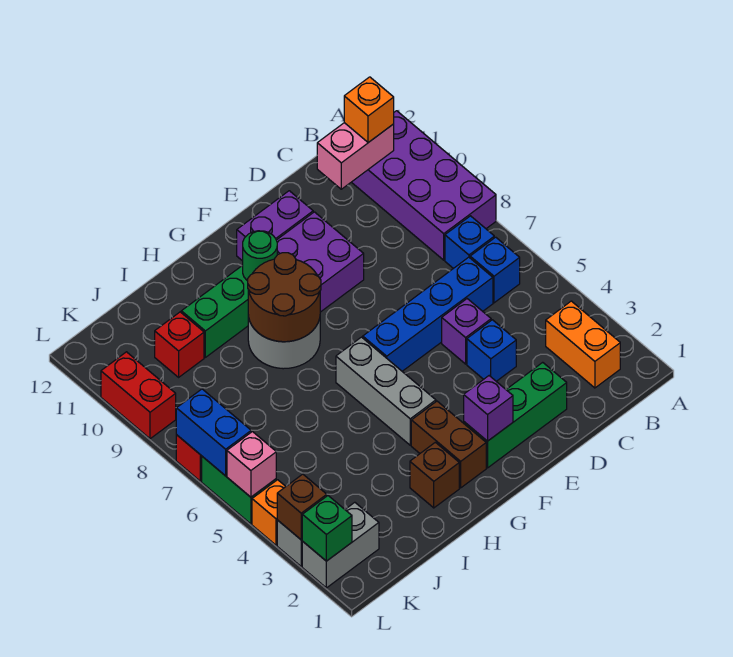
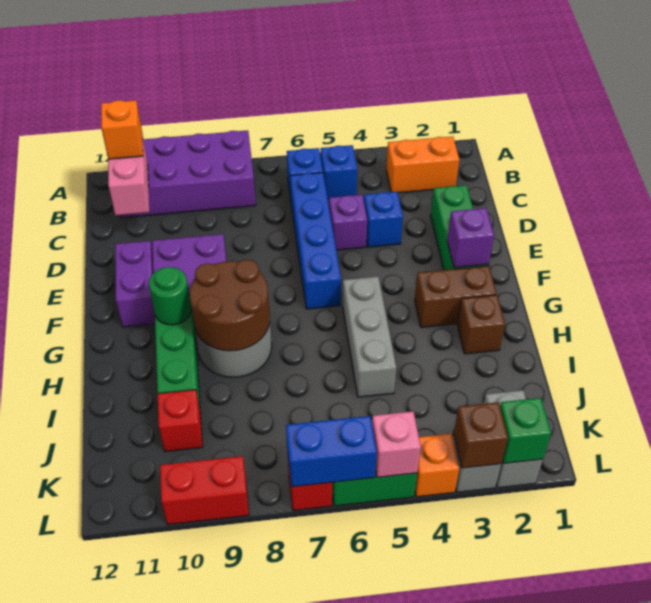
blue 1x1 brick [445,216,494,268] -> blue 1x1 brick moved to [321,145,357,199]
grey 1x3 brick [336,337,436,445] -> grey 1x3 brick turned to [343,277,396,397]

